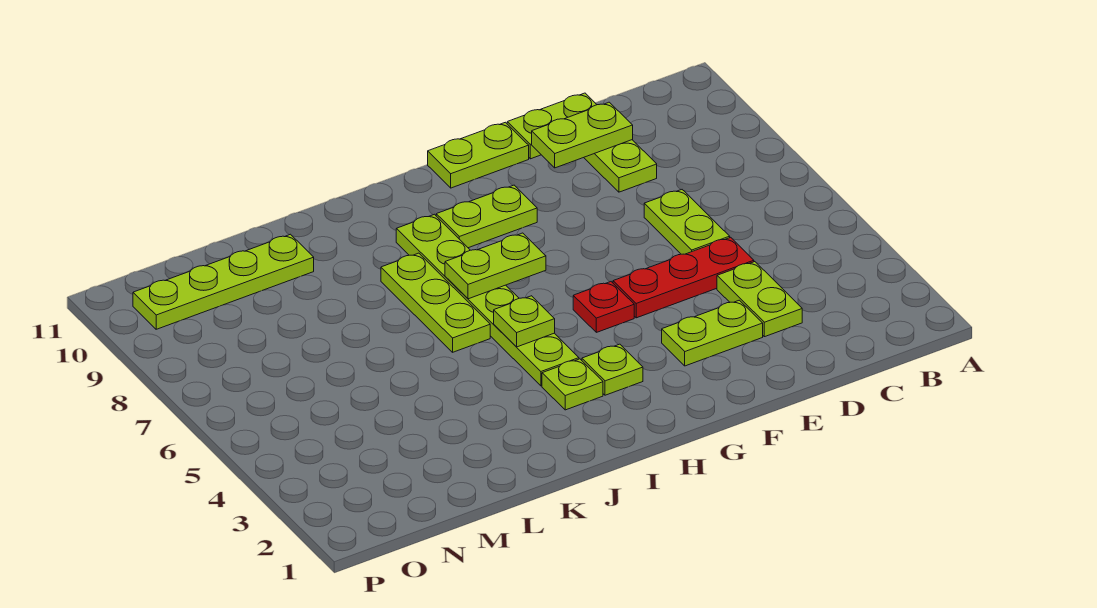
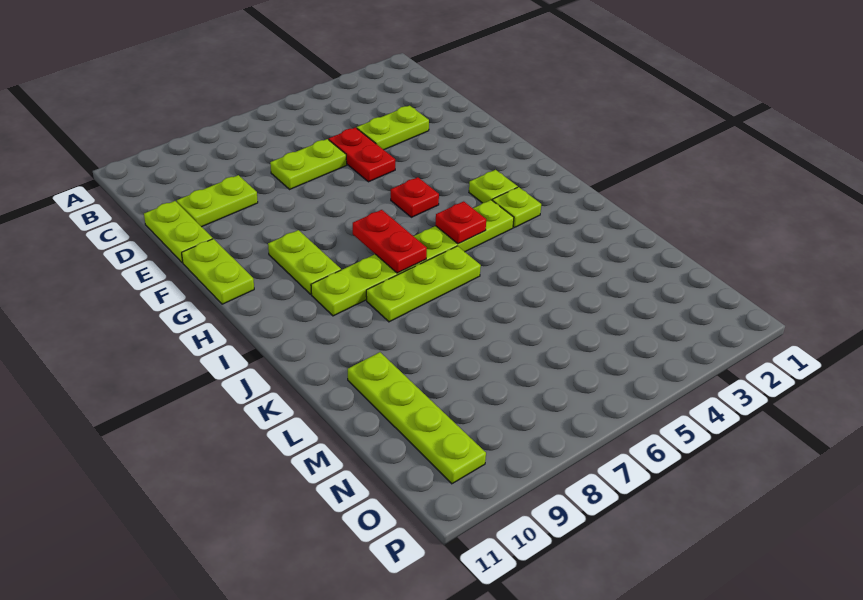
red 1x3 plate [613,237,754,318] -> red 1x2 plate [329,128,395,182]
lime 1x2 plate [532,102,633,168] -> none
lime 1x2 plate [662,300,763,366] -> none
lime 1x2 plate [445,233,546,299] -> red 1x2 plate [353,210,427,273]
lime 1x1 plate [494,296,555,347] -> red 1x1 plate [435,201,486,244]

